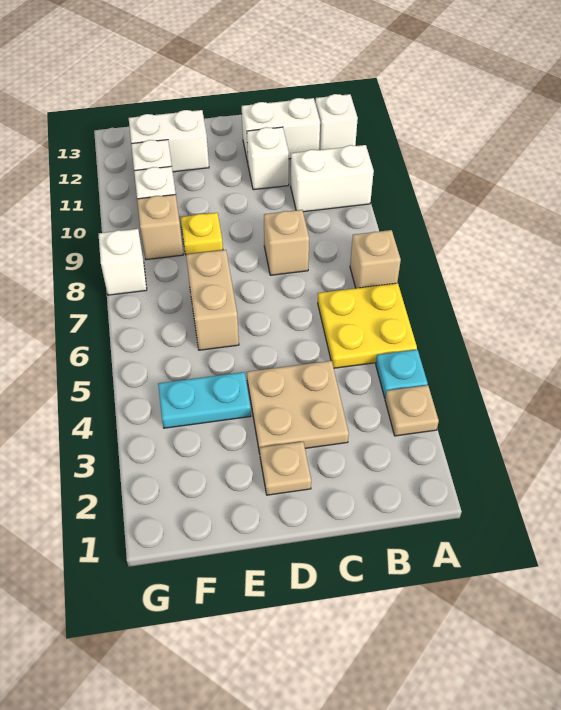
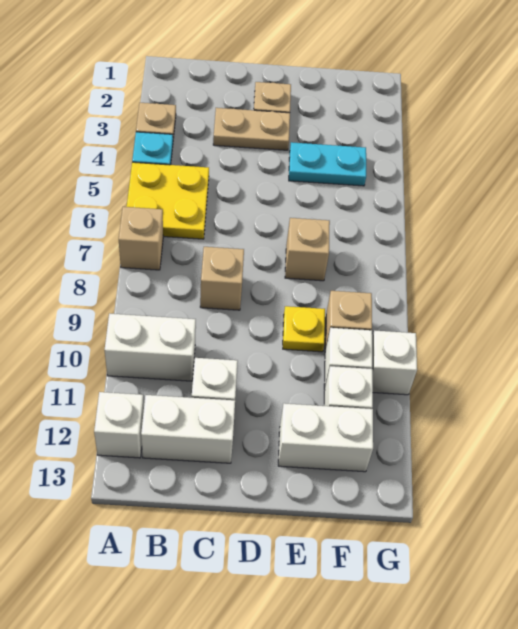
tan 2x2 plate [247,361,349,453] -> tan 1x2 plate [213,108,290,150]
tan 1x2 brick [186,250,239,350] -> tan 1x1 brick [285,218,330,281]
white 1x1 brick [99,229,147,295] -> white 1x1 brick moved to [372,330,417,395]

